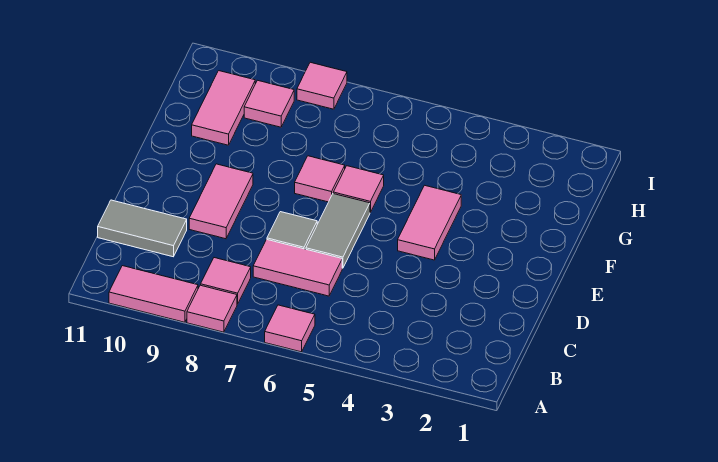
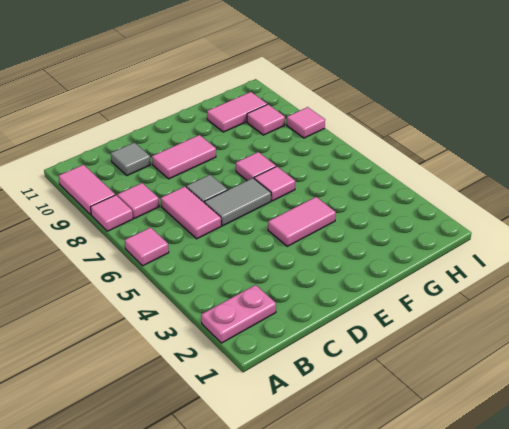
none -> pink 1x2 plate [201,285,276,343]
grey 1x2 tile [98,200,187,257] -> grey 1x1 tile [111,143,151,175]

